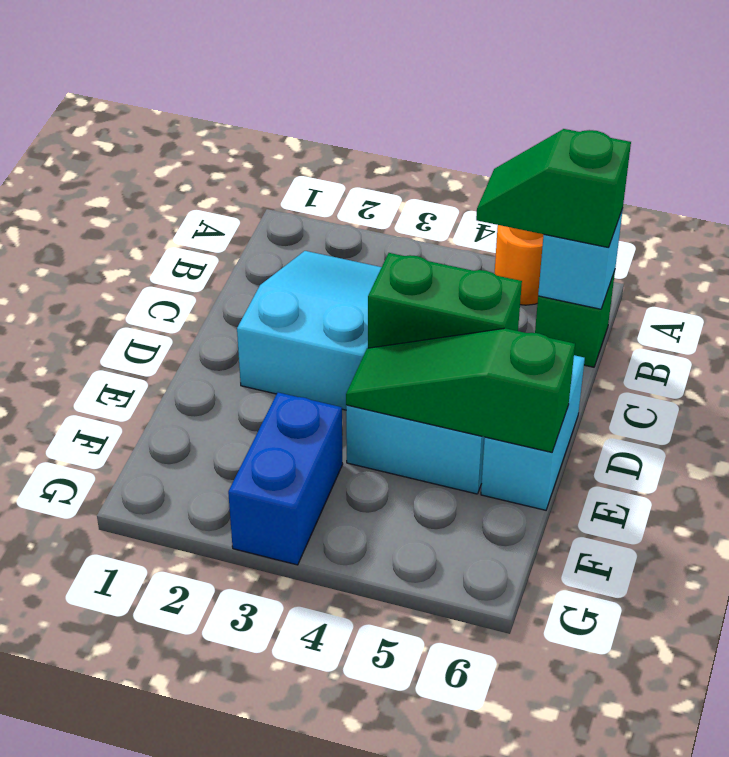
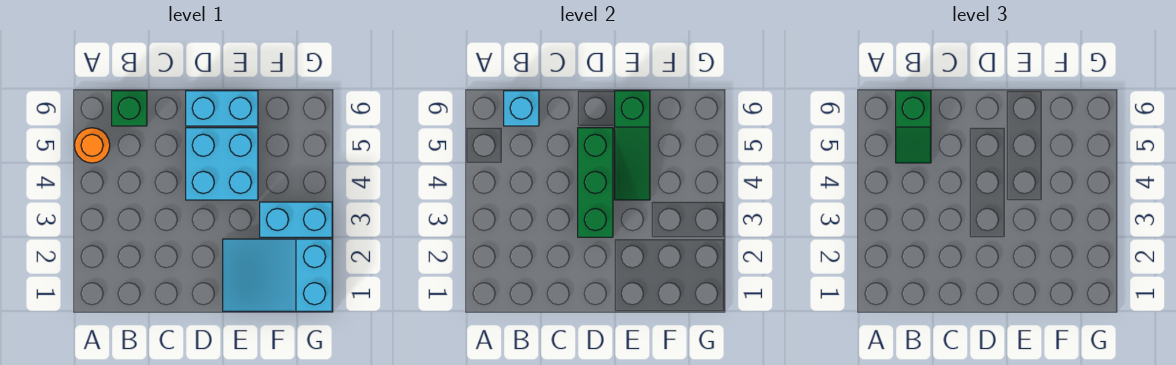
cyan 2x3 slope [237,251,382,410] -> cyan 2x3 slope moved to [223,239,332,311]
green 1x2 brick [368,253,522,348] -> green 1x3 brick [578,128,613,237]
blue 1x2 brick [228,392,343,565] -> cyan 1x2 brick [260,202,332,237]

